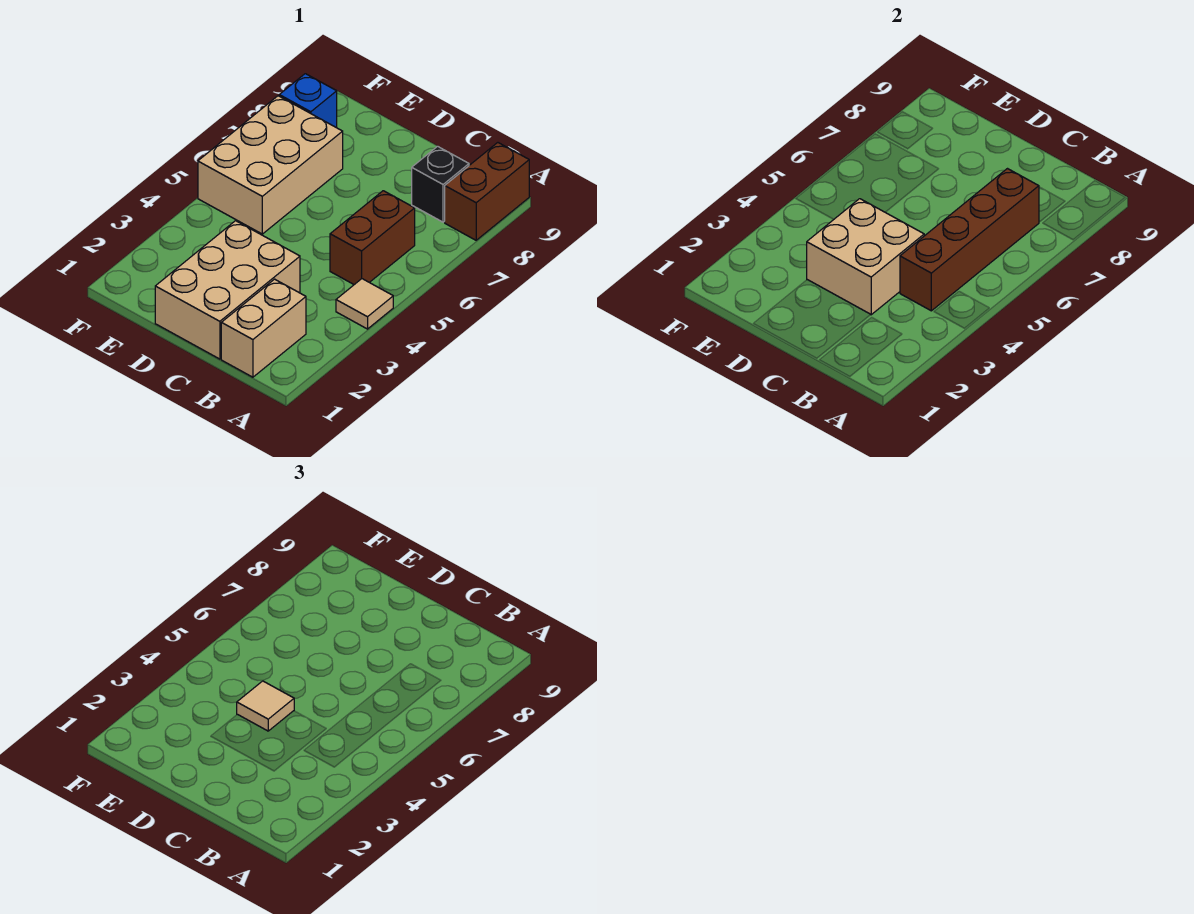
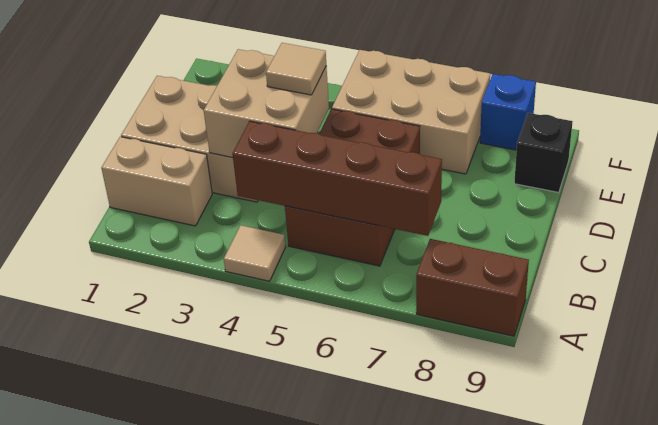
brown 1x2 brick [330,191,415,285] -> brown 2x3 brick [285,109,420,266]
black 1x1 brick [412,146,469,222] -> black 1x1 brick moved to [514,113,573,193]

